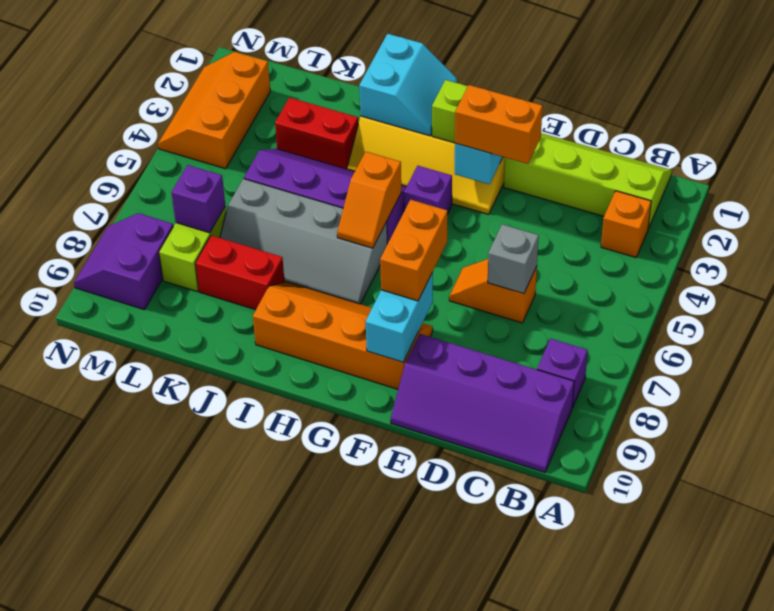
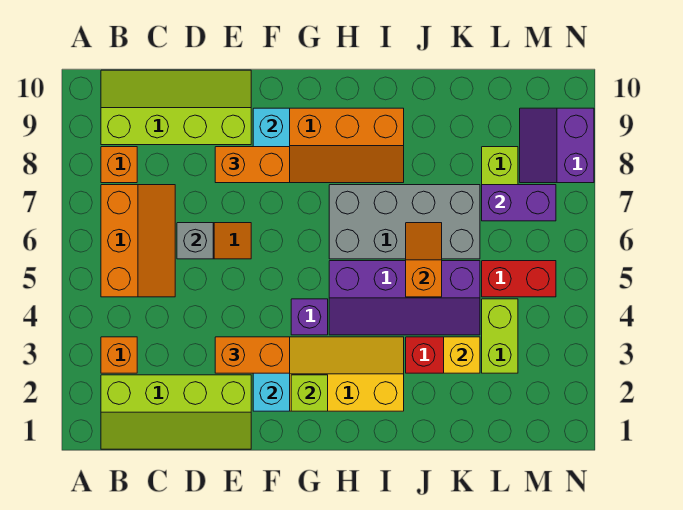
purple 1x1 brick [537,338,588,408] -> orange 1x1 brick [101,147,137,183]
purple 2x4 slope [391,334,574,472] -> lime 2x4 slope [101,70,251,145]
orange 1x2 brick [380,200,447,301] -> orange 1x2 brick turned to [215,147,290,183]
cyan 2x2 slope [359,34,457,136] -> none
orange 1x2 slope [337,152,401,248] -> orange 1x2 slope moved to [406,223,442,297]
grey 2x4 slope [220,179,387,304] -> grey 2x4 brick [329,185,480,259]
red 1x2 brick [195,235,285,310] -> red 1x2 brick moved to [482,261,556,297]
none -> yellow 1x1 brick [444,337,480,373]
none -> lime 1x2 brick [482,299,518,373]
purple 1x1 brick [171,165,225,233] -> purple 1x2 brick [482,185,556,221]
orange 2x3 slope [158,52,270,169] -> orange 2x3 slope moved to [101,185,175,297]
purple 2x2 slope [74,213,173,309] -> purple 2x2 slope turned to [520,108,594,183]

